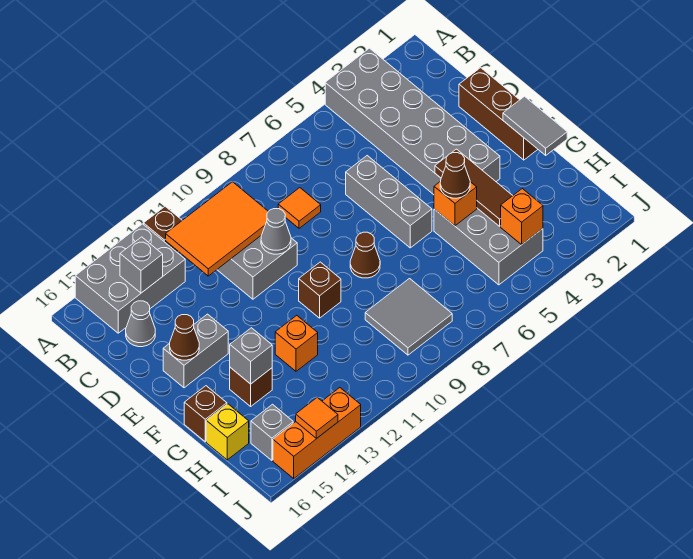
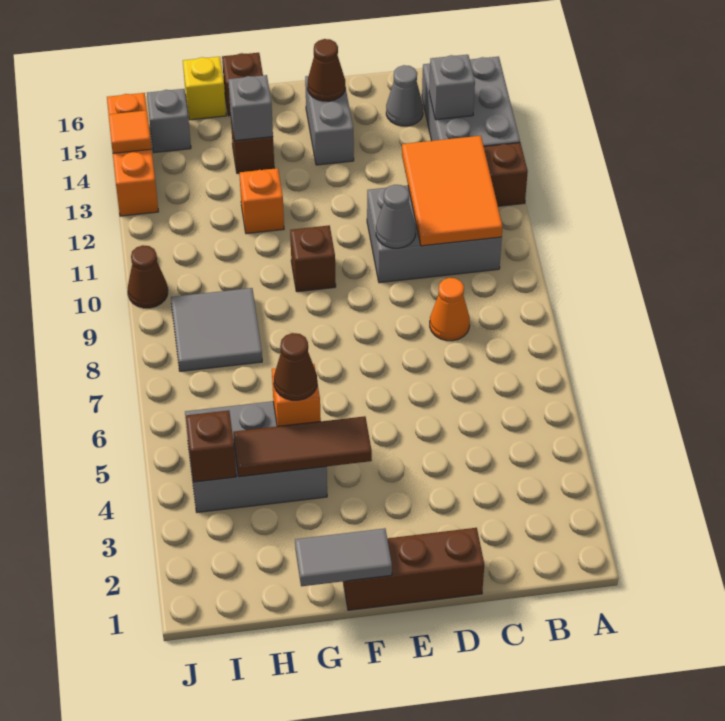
grey 2x6 brick [325,48,500,195] -> none
orange 1x1 tile [278,188,321,228] -> orange 1x1 cone [430,278,470,341]
grey 1x3 brick [346,156,432,248] -> none
brown 1x1 cone [350,232,380,278] -> brown 1x1 cone moved to [128,245,168,308]
orange 1x1 brick [501,189,543,245] -> brown 1x1 brick [186,410,236,482]

